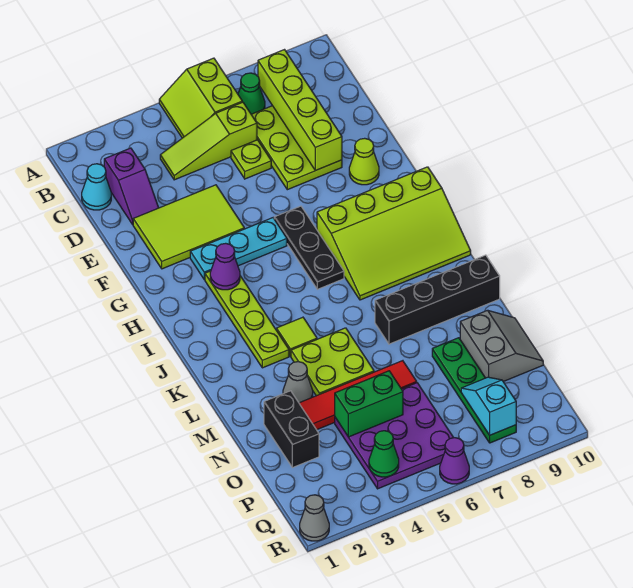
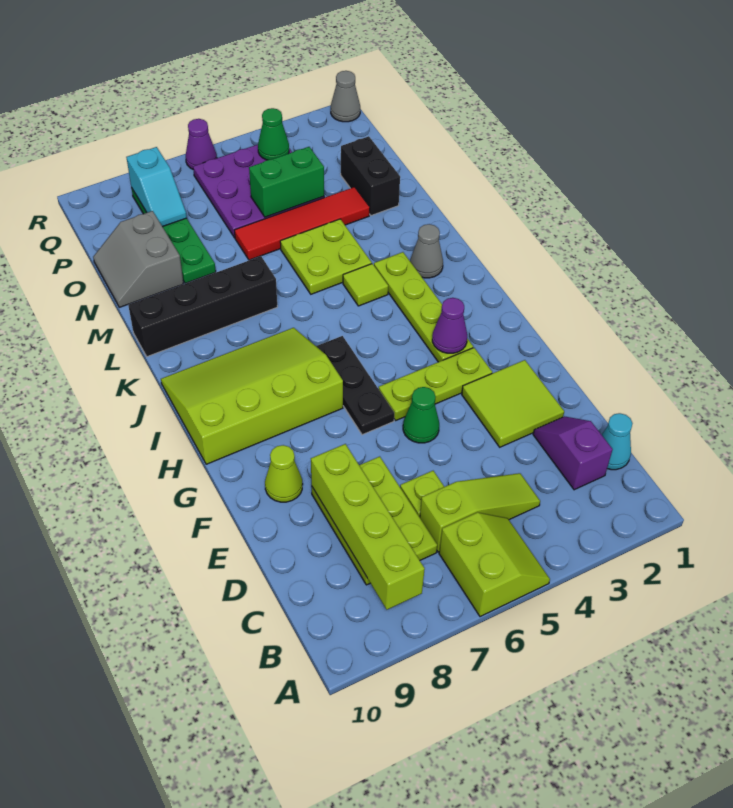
green 1x1 cone [238,73,265,114] -> green 1x1 cone moved to [403,387,439,443]
lime 2x3 tile [133,185,244,269] -> lime 2x2 tile [462,360,564,447]
cyan 1x3 plate [190,218,287,280] -> lime 1x3 plate [379,348,492,420]
grey 1x1 cone [283,362,313,403] -> grey 1x1 cone moved to [410,224,443,278]

